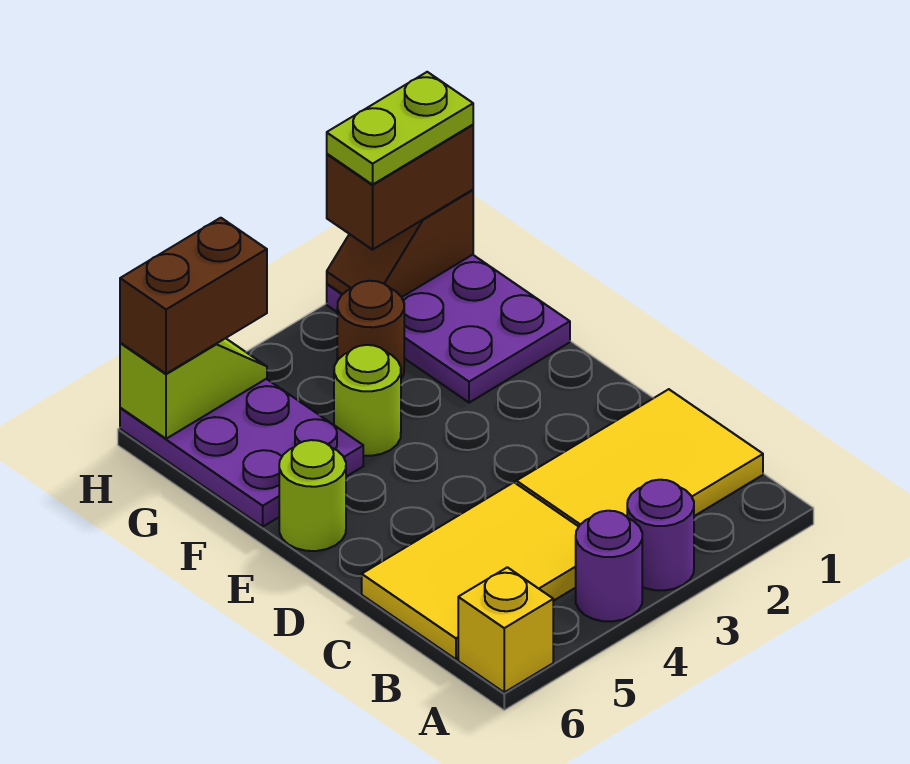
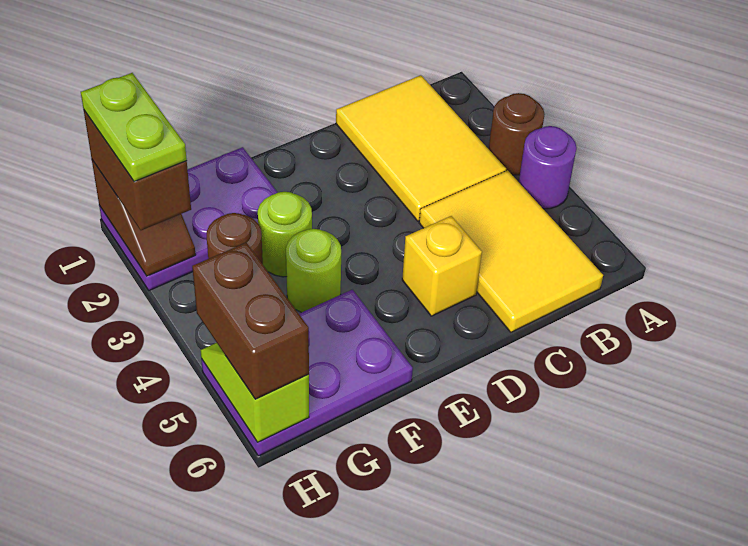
purple 1x1 round brick [627,480,694,590] -> brown 1x1 round brick [489,93,545,175]
yellow 1x1 brick [458,567,553,692] -> yellow 1x1 brick moved to [402,216,482,316]
lime 1x1 round brick [279,440,346,551] -> lime 1x1 round brick moved to [258,192,312,277]

